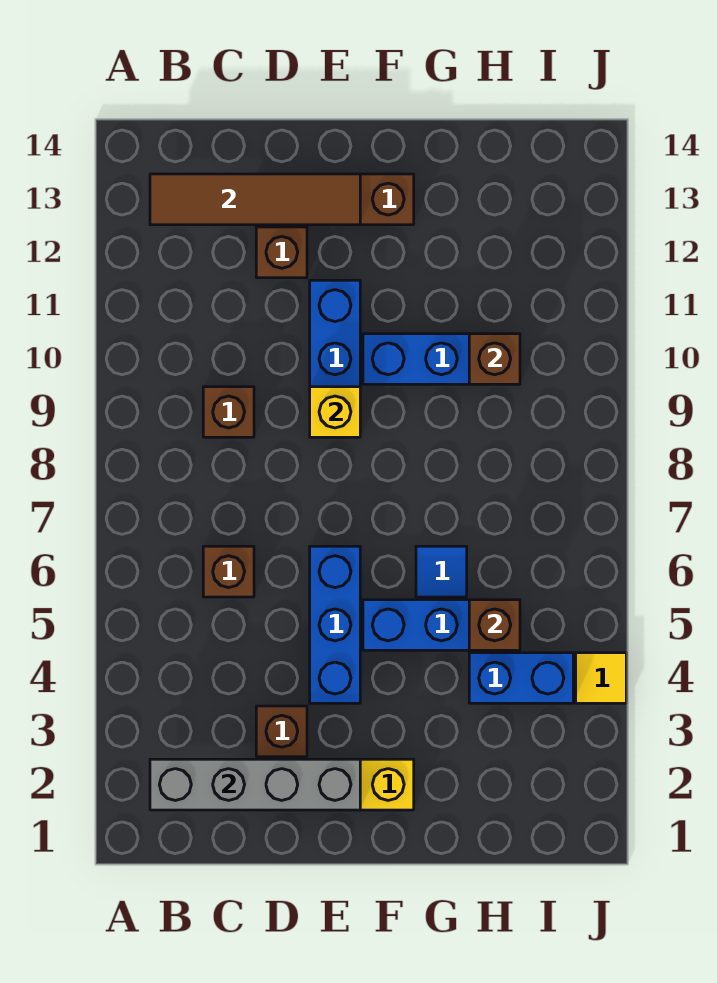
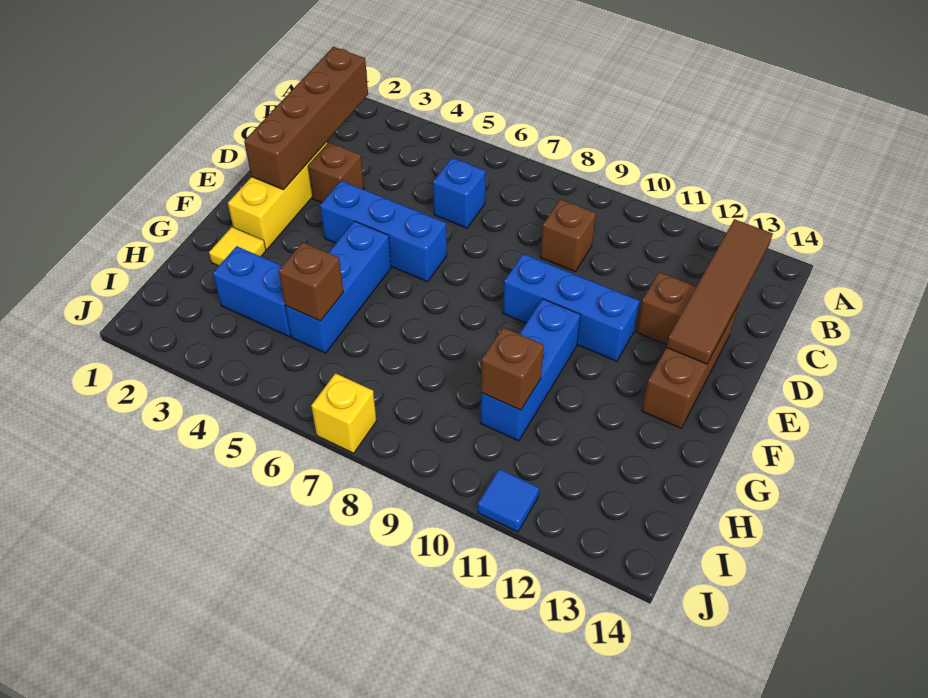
grey 1x4 brick [150,759,360,810] -> brown 1x4 brick [244,47,368,190]
brown 1x1 brick [203,546,254,597] -> blue 1x1 brick [433,158,486,228]
yellow 1x1 brick [310,387,360,437] -> yellow 1x1 brick moved to [311,373,376,453]
blue 1x1 tile [416,546,467,597] -> blue 1x1 tile moved to [478,469,539,532]
blue 1x2 brick [469,653,573,703] -> blue 1x2 brick turned to [213,246,291,337]
yellow 1x1 tile [576,653,626,703] -> yellow 1x1 tile moved to [209,227,266,266]

